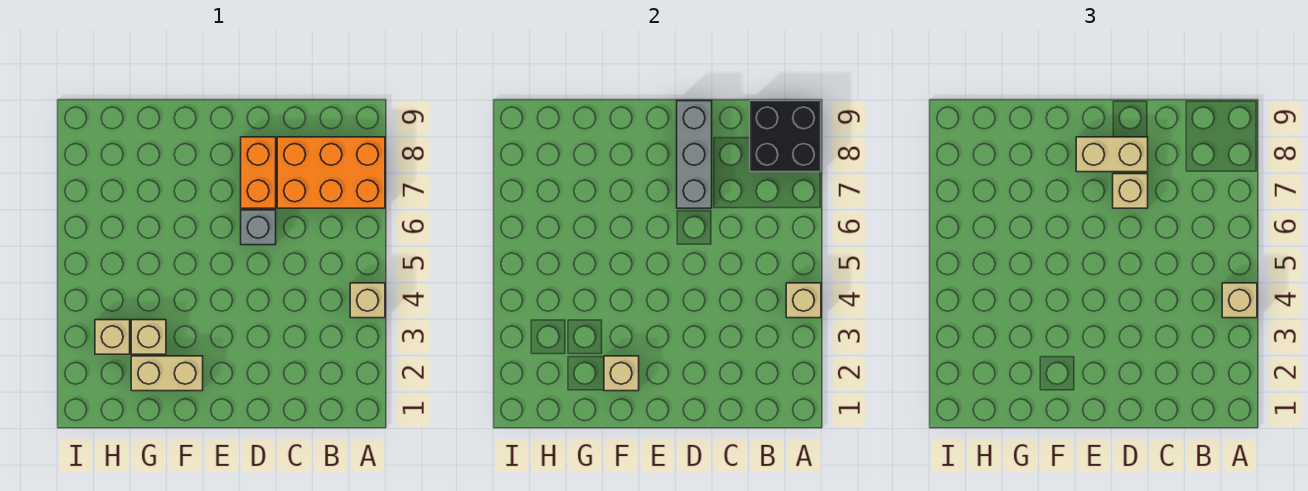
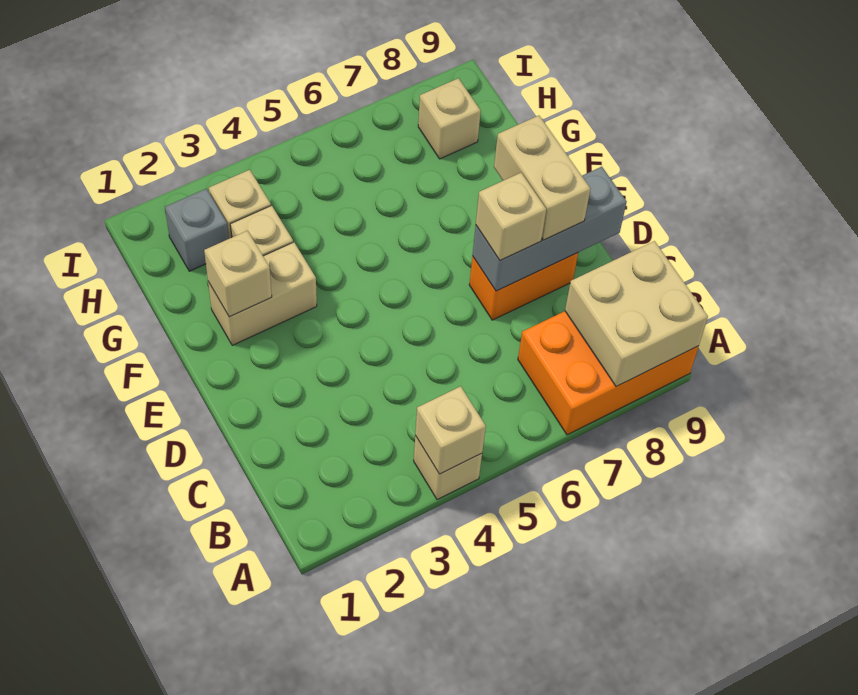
tan 1x1 brick [1222,283,1257,318] -> tan 1x1 brick moved to [418,78,481,159]
orange 2x3 brick [277,137,385,208] -> orange 2x3 brick turned to [518,311,699,435]
black 2x2 brick [750,101,821,172] -> tan 2x2 brick [565,241,708,387]
grey 1x1 brick [241,210,276,245] -> grey 1x1 brick moved to [165,189,229,271]
tan 1x2 brick [131,356,203,391] -> tan 1x2 brick turned to [208,242,317,345]

